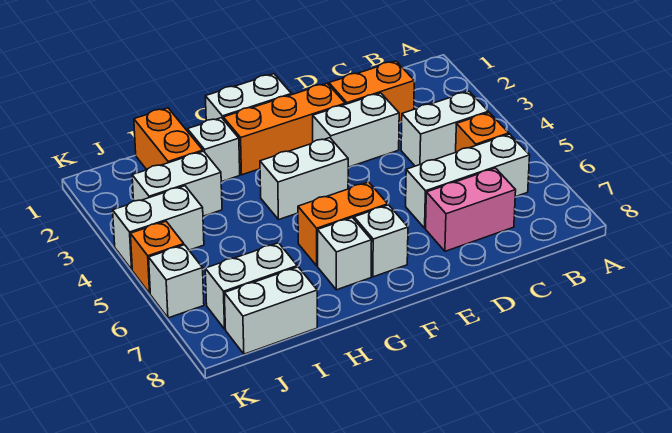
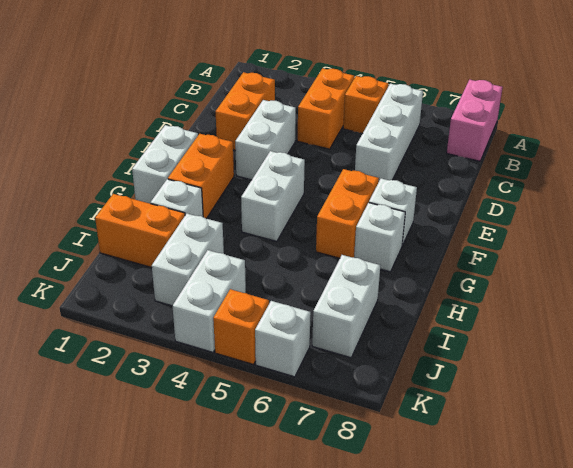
white 1x2 brick [401,91,488,166] -> orange 1x2 brick [297,68,354,149]
pink 1x2 brick [426,168,516,251] -> pink 1x2 brick moved to [447,80,503,161]
orange 1x3 brick [223,83,345,175] -> orange 1x2 brick [168,134,234,219]
white 1x2 brick [224,267,317,354] -> none

